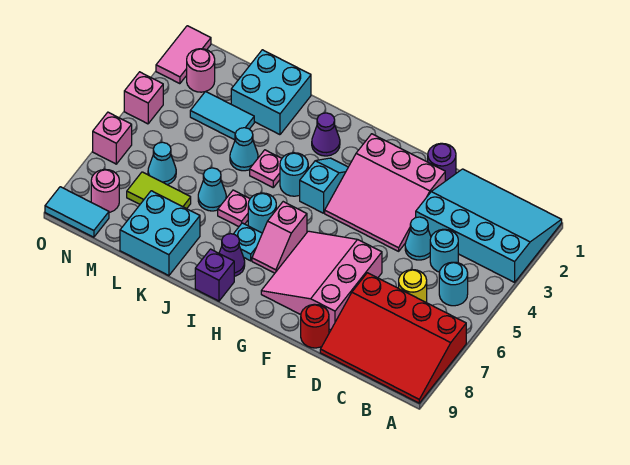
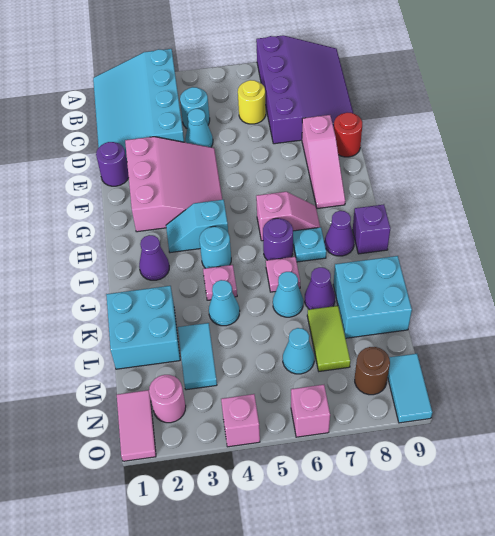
red 3x4 slope [320,273,466,403] -> purple 3x4 slope [256,35,353,144]
cyan 1x1 round brick [439,262,468,306] -> none
pink 3x3 slope [261,231,382,330] -> pink 1x3 slope [302,115,345,209]
cyan 1x1 round brick [248,193,276,233] -> purple 1x1 round brick [263,218,293,260]
none -> purple 1x1 cone [305,267,335,309]
pink 1x1 round brick [91,169,119,212] -> brown 1x1 round brick [355,347,390,395]
pink 1x2 tile [156,26,211,84] -> pink 1x2 tile turned to [117,390,156,461]

